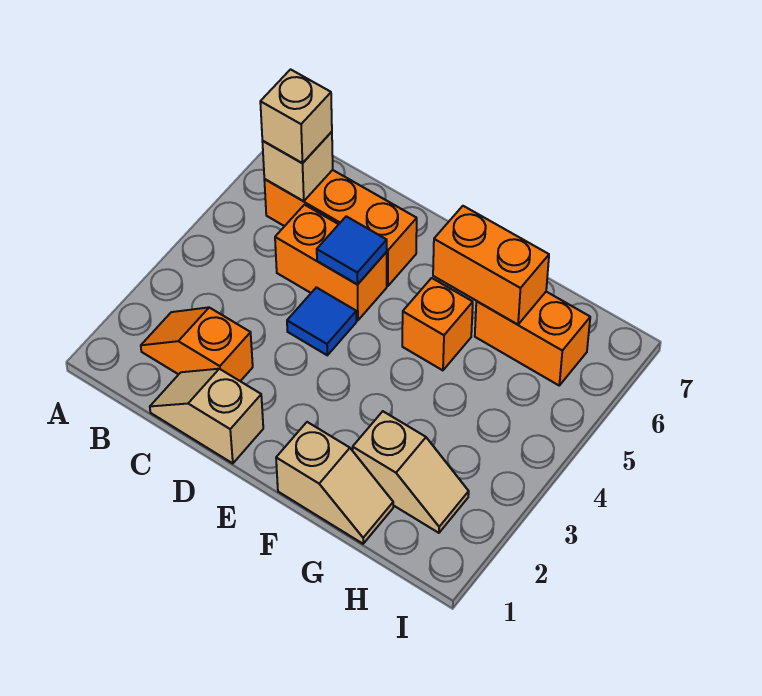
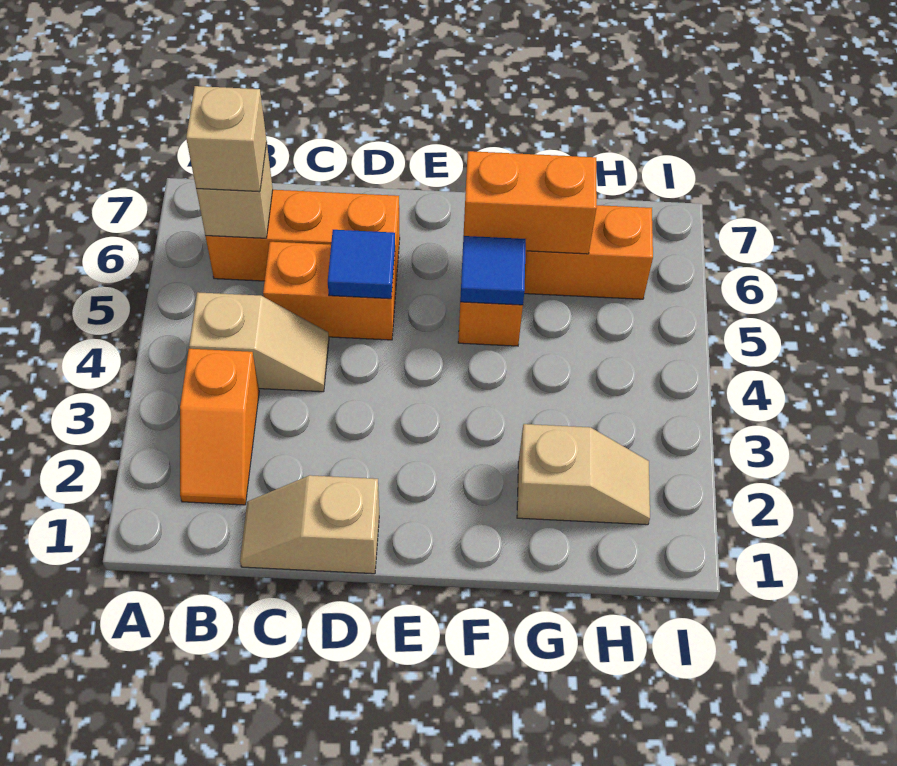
orange 1x2 slope [141,307,253,381] -> orange 1x2 slope turned to [180,349,259,505]
blue 1x1 tile [287,287,356,355] -> blue 1x1 tile moved to [460,236,526,305]
tan 1x2 slope [276,422,393,544] -> tan 1x2 slope moved to [189,292,329,392]

